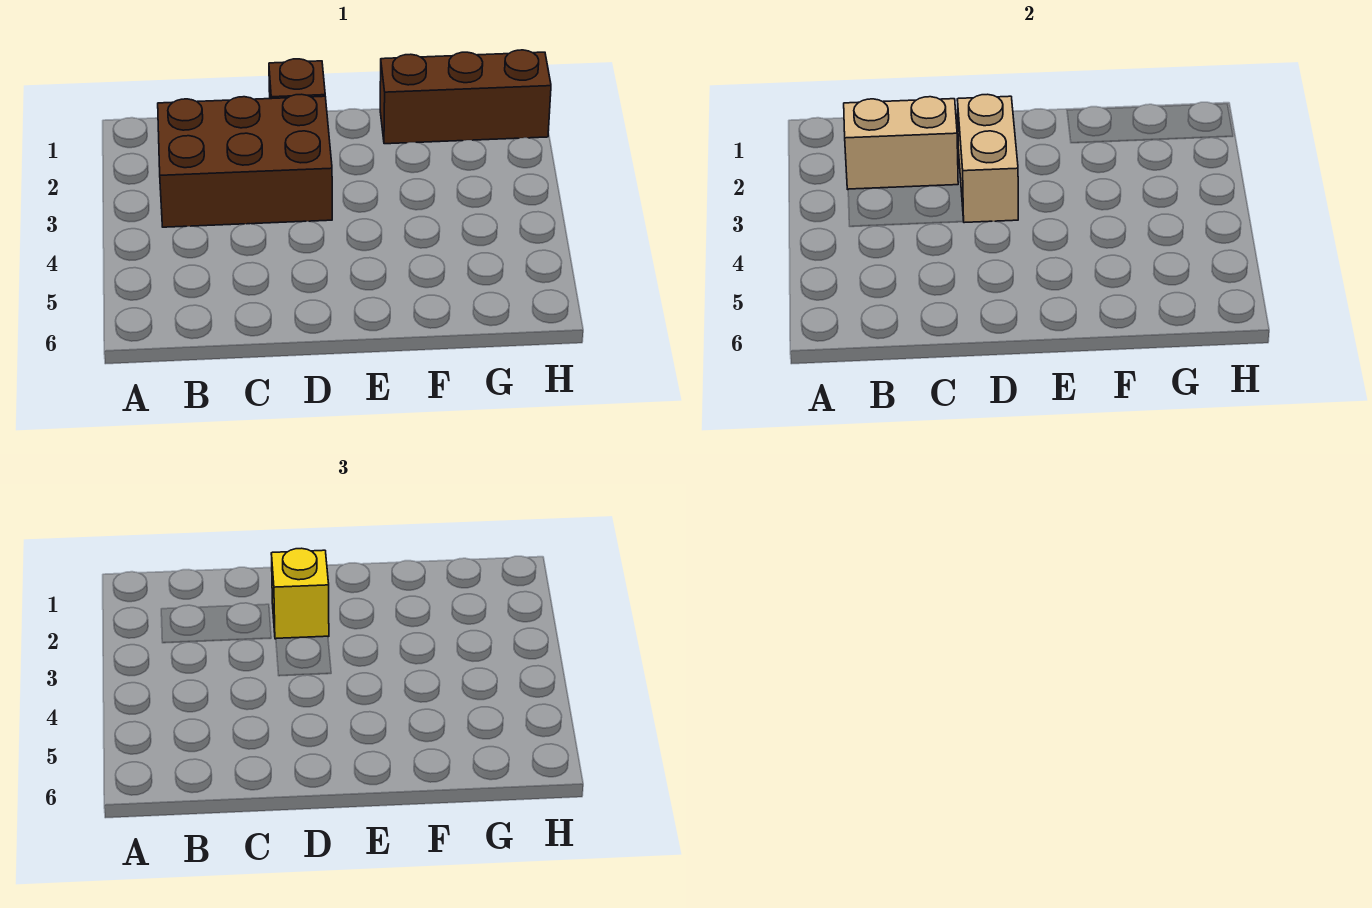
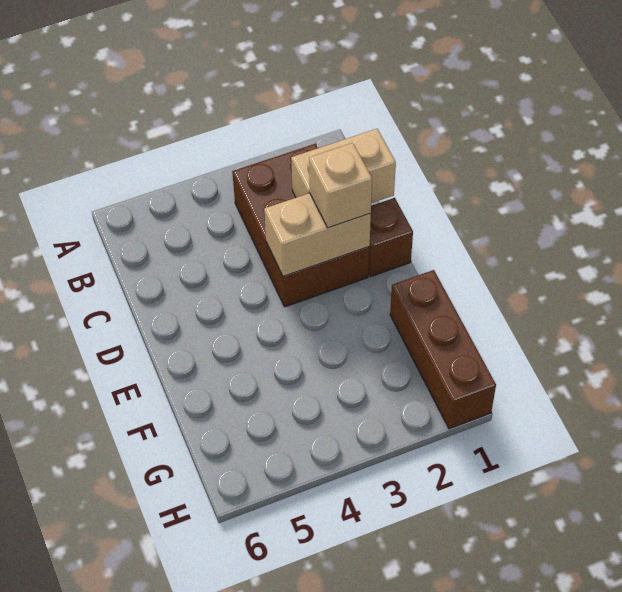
tan 1x2 brick [844,97,958,189] -> tan 1x2 brick turned to [291,129,396,203]
yellow 1x1 brick [271,548,329,639] -> tan 1x1 brick [309,143,372,228]

